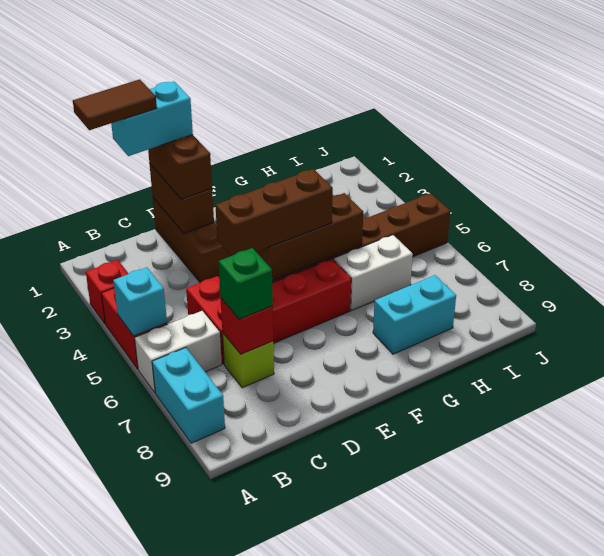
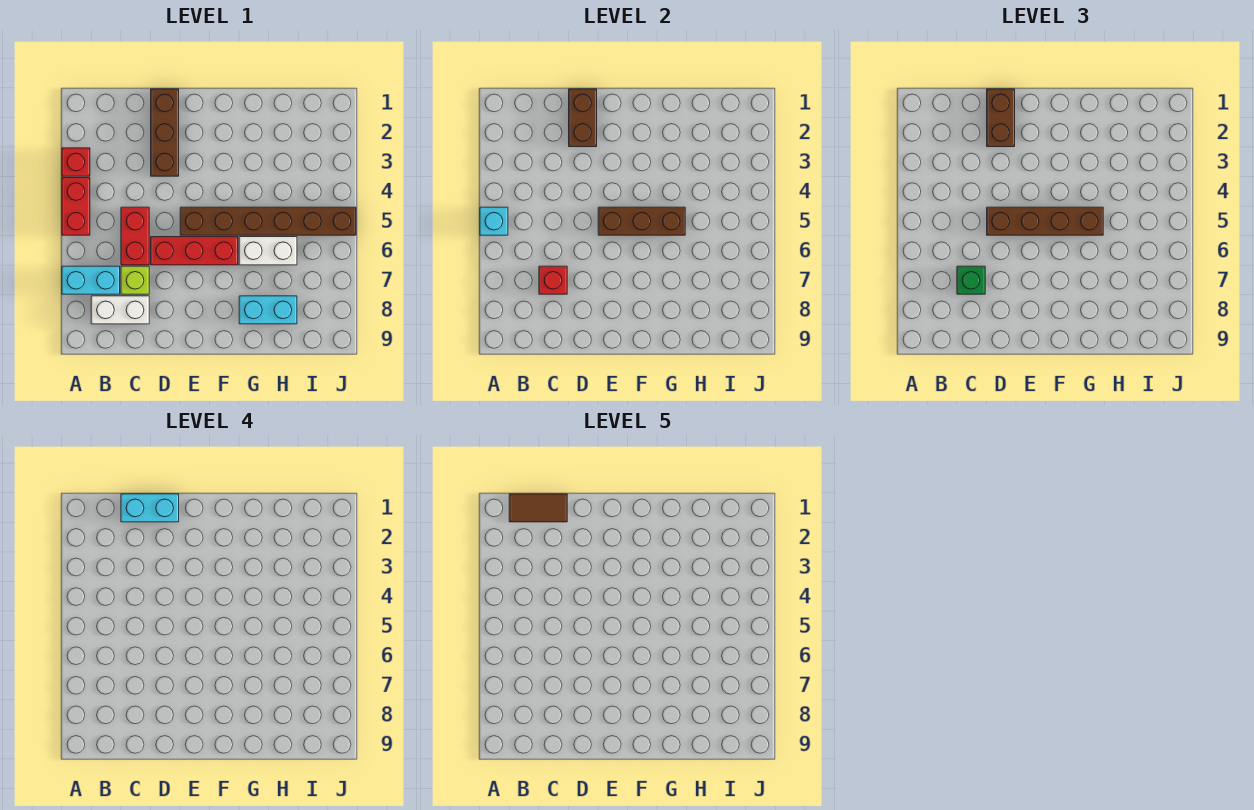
white 1x2 brick [135,311,222,393] -> white 1x2 brick moved to [91,296,149,324]
cyan 1x2 brick [152,348,225,443] -> cyan 1x2 brick turned to [62,266,120,294]
brown 1x3 brick [215,169,333,256] -> brown 1x4 brick [987,207,1103,235]

